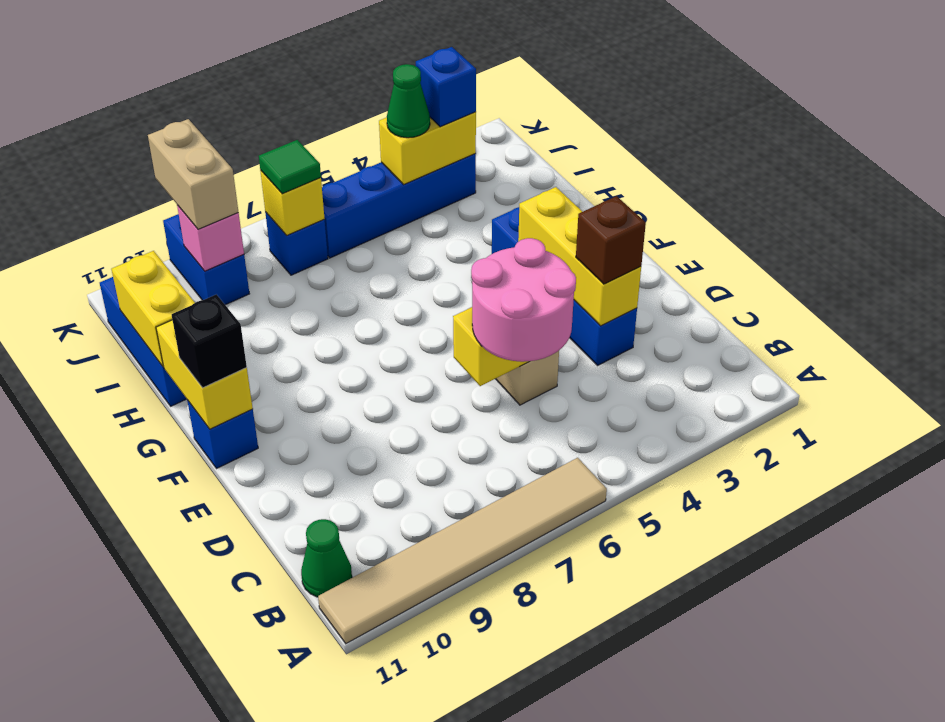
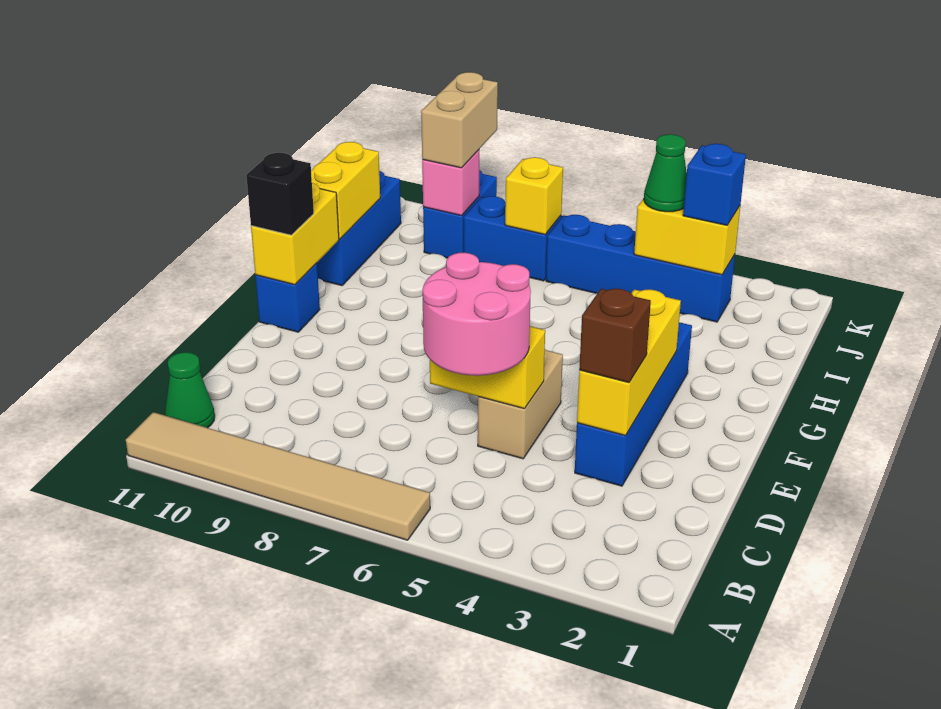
blue 1x1 brick [265,212,328,275] -> blue 1x2 brick [464,196,561,281]
green 1x1 tile [259,140,321,194] -> none

